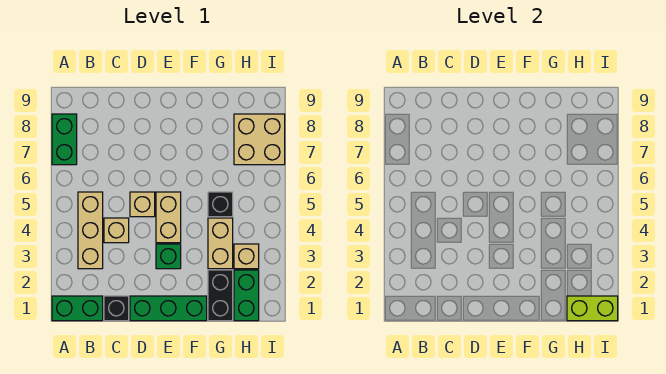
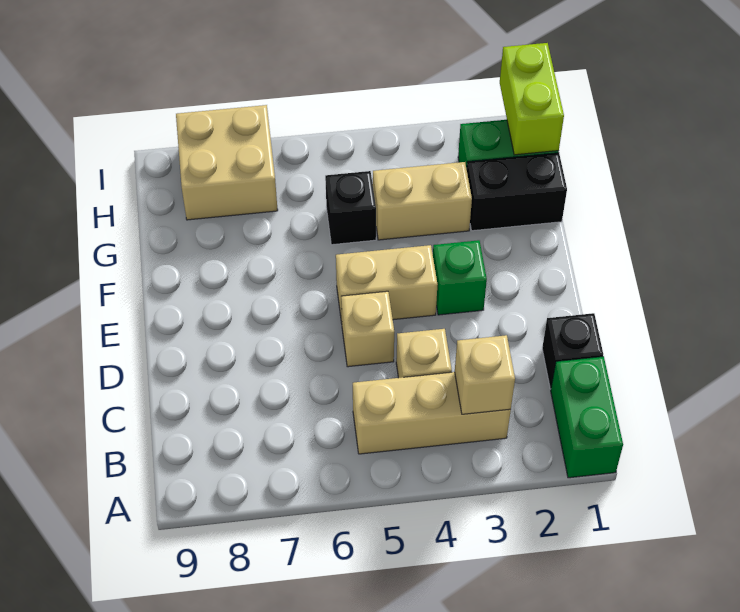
green 1x2 brick [52,114,77,165] -> none
green 1x3 brick [130,296,207,321] -> none
tan 1x1 brick [234,244,259,269] -> tan 1x1 brick moved to [455,335,515,414]

